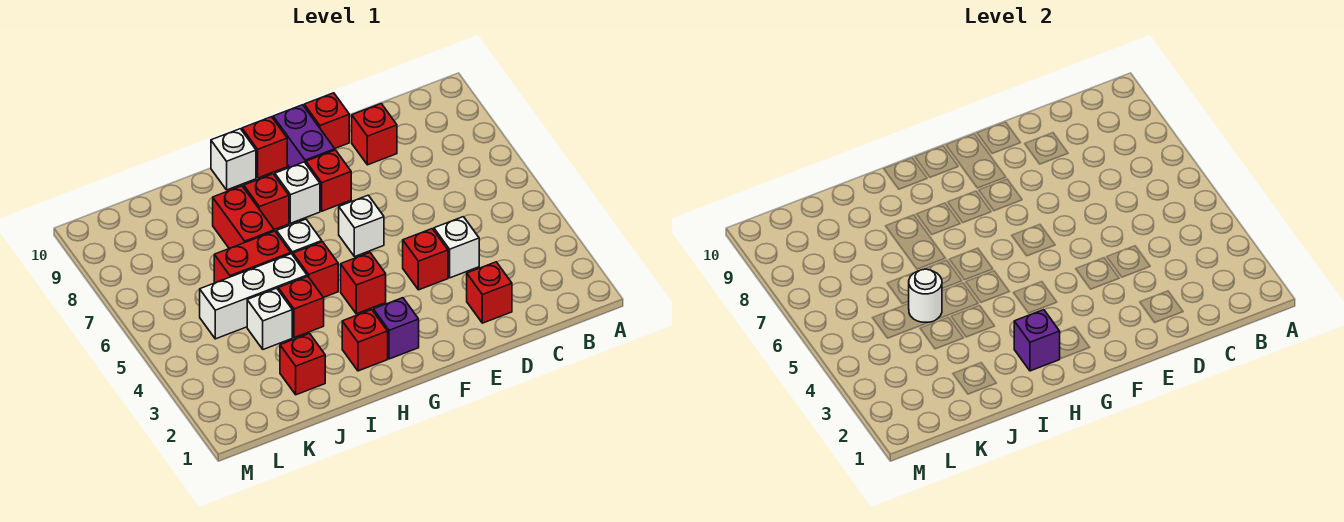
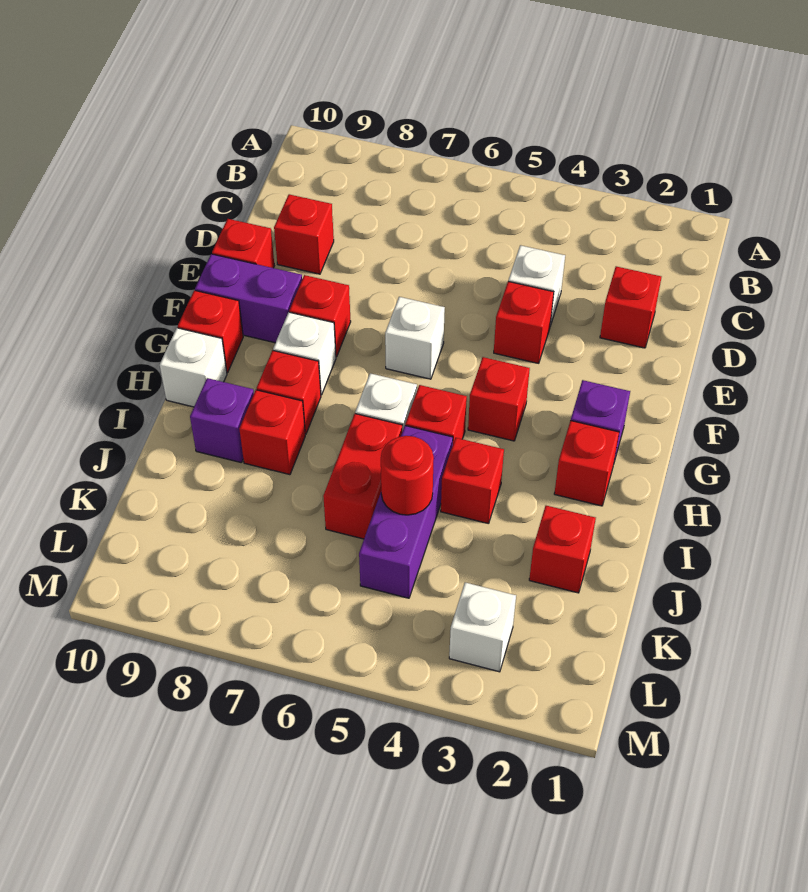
purple 1x1 brick [1014,310,1060,371] -> purple 1x1 brick moved to [190,378,254,463]
white 1x3 brick [200,254,307,339] -> purple 1x3 brick [359,426,453,598]
red 1x2 brick [213,186,274,248] -> red 1x1 brick [239,390,305,475]
white 1x1 brick [247,288,292,349] -> white 1x1 brick moved to [449,582,516,672]
white 1x1 round brick [908,269,942,323] -> red 1x1 round brick [381,436,434,515]

